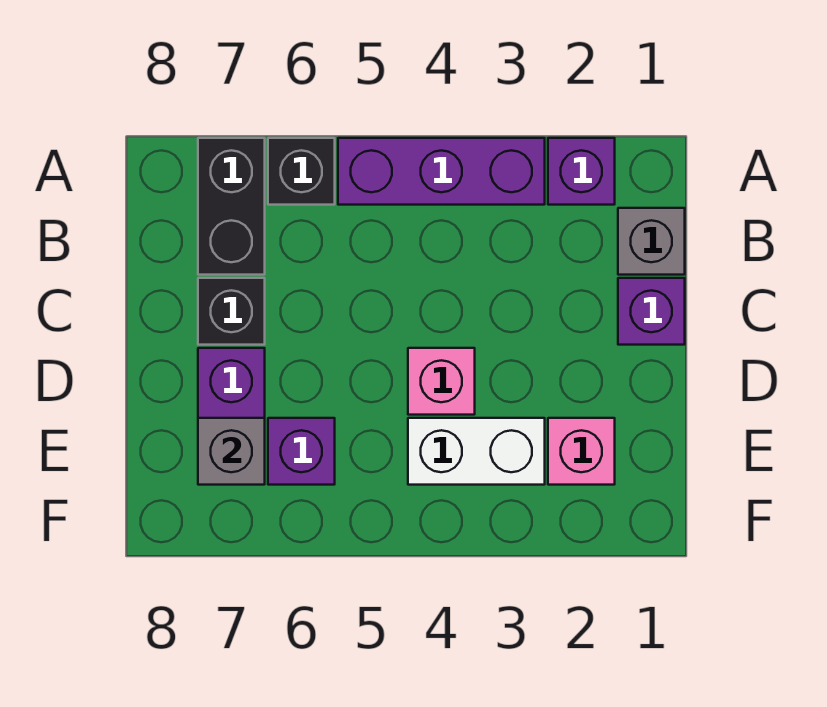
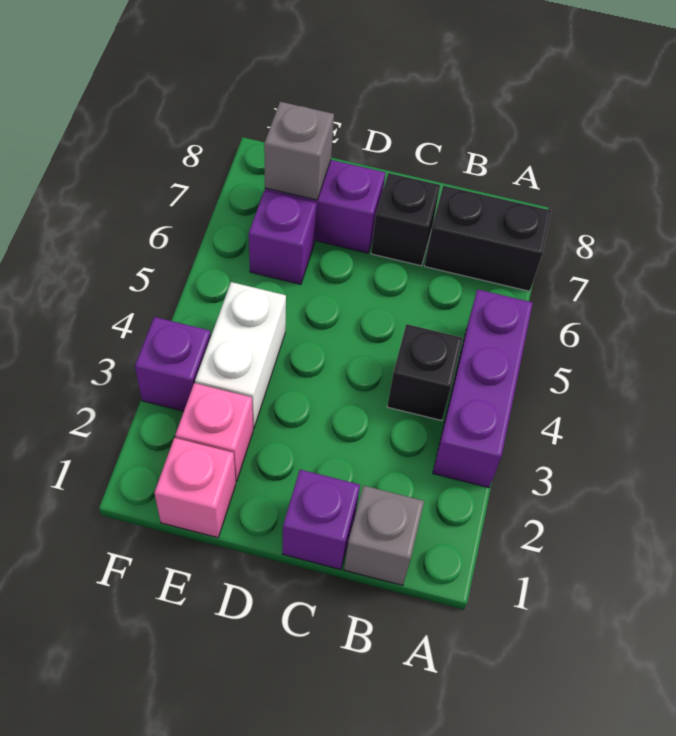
purple 1x1 brick [548,138,615,205] -> purple 1x1 brick moved to [135,317,211,411]
black 1x1 brick [268,138,335,205] -> black 1x1 brick moved to [387,324,463,421]
pink 1x1 brick [408,348,475,415] -> pink 1x1 brick moved to [154,438,236,538]

